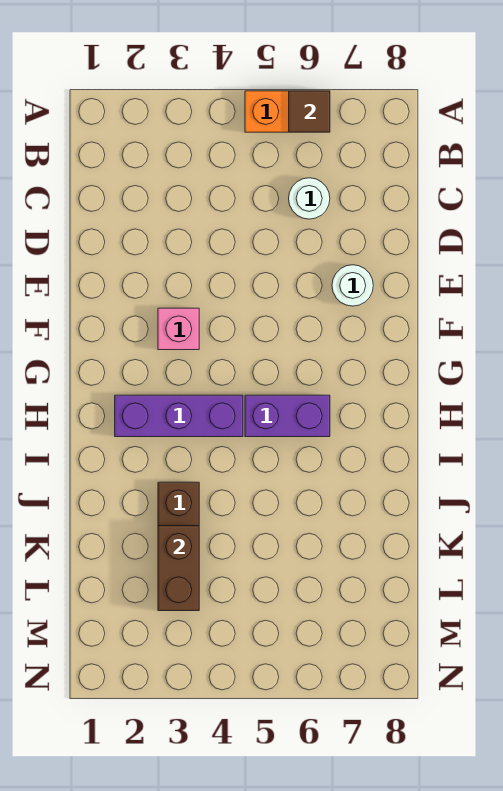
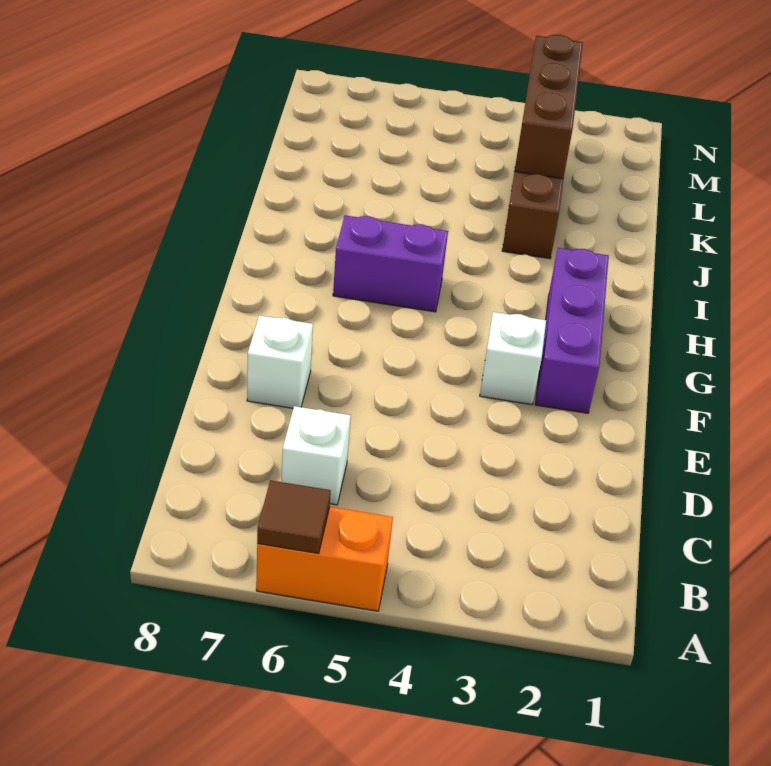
white 1x1 round brick [289,178,330,219] -> white 1x1 brick [282,406,351,505]
white 1x1 round brick [332,265,373,306] -> white 1x1 brick [247,315,313,408]
pink 1x1 brick [158,308,199,350] -> white 1x1 brick [480,312,546,405]
purple 1x3 brick [115,395,243,437] -> purple 1x3 brick turned to [535,248,609,413]
brown 1x2 brick [158,526,199,611] -> brown 1x3 brick [515,35,583,179]

